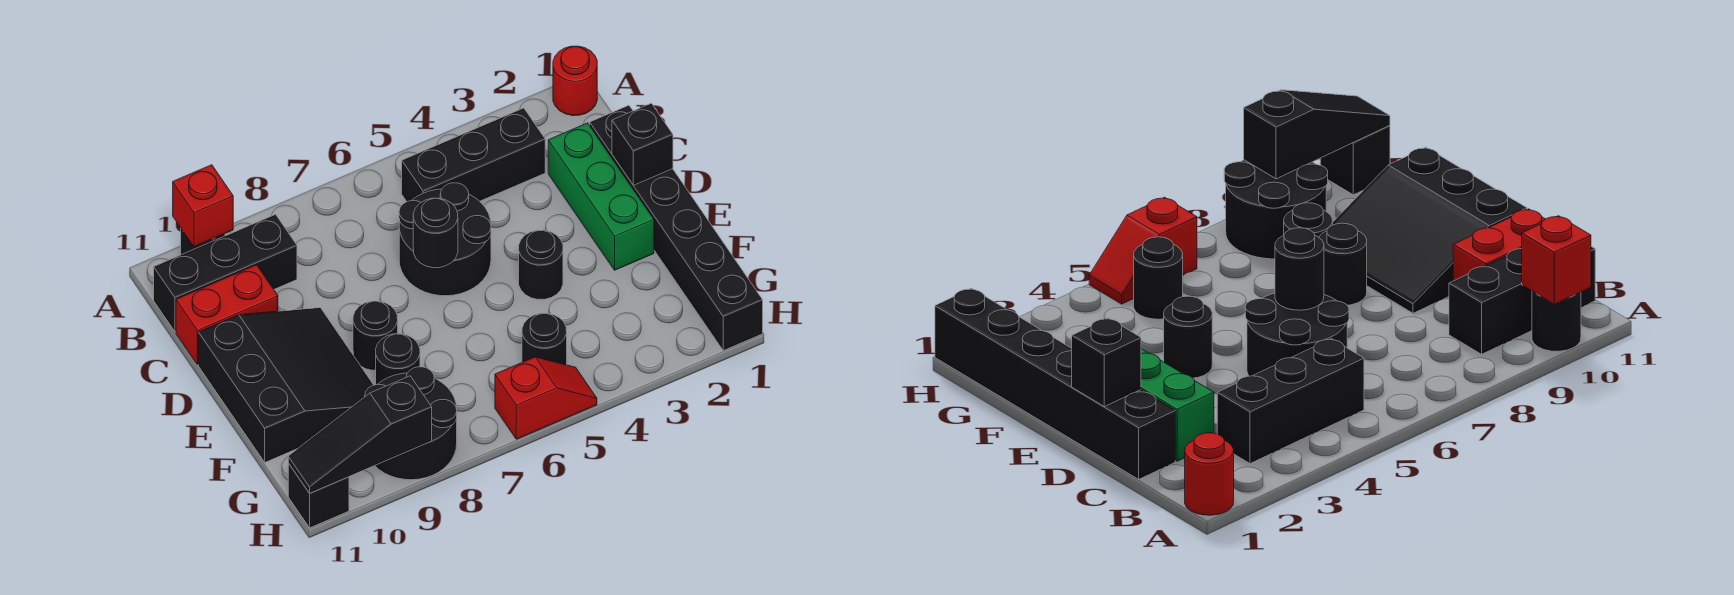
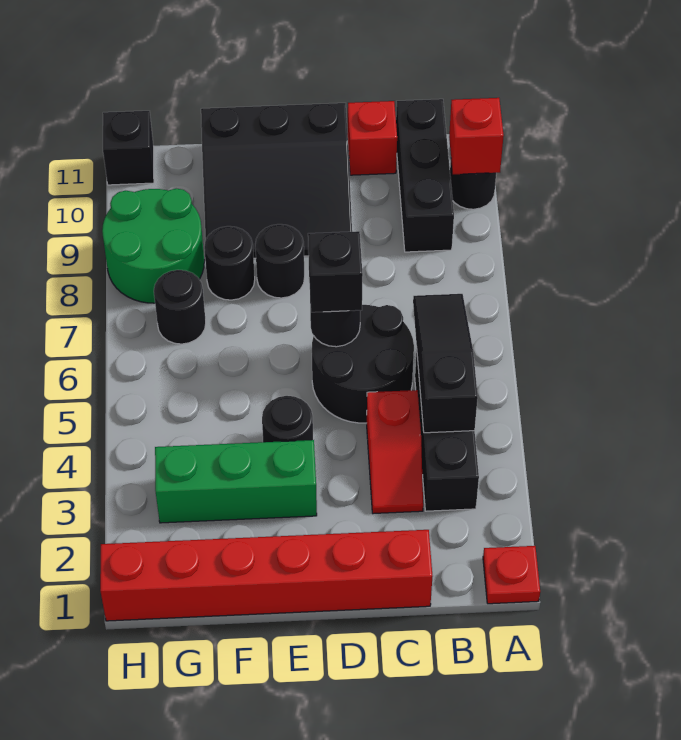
red 1x1 round brick [553,46,597,116] -> red 1x1 plate [483,546,540,604]
black 1x6 brick [590,105,763,351] -> red 1x6 brick [100,530,433,621]
green 1x3 brick [548,123,654,270] -> green 1x3 brick moved to [155,440,317,523]
red 1x2 brick [176,265,278,364] -> red 1x1 brick [348,101,397,175]
black 1x1 brick [612,103,673,185] -> black 1x1 brick moved to [308,231,363,312]
black 1x1 round brick [522,313,567,365] -> black 1x1 round brick moved to [154,270,206,344]
black 2x2 round brick [365,367,457,480] -> green 2x2 round brick [102,189,204,303]
red 1x2 slope [495,357,597,439] -> red 1x2 slope moved to [367,390,423,514]
black 1x3 slope [288,376,432,493] -> black 1x3 slope moved to [413,294,478,433]

